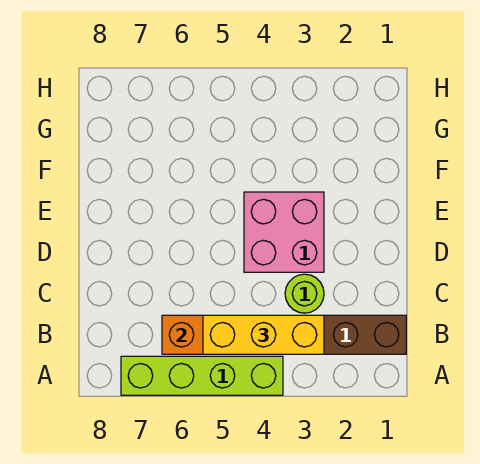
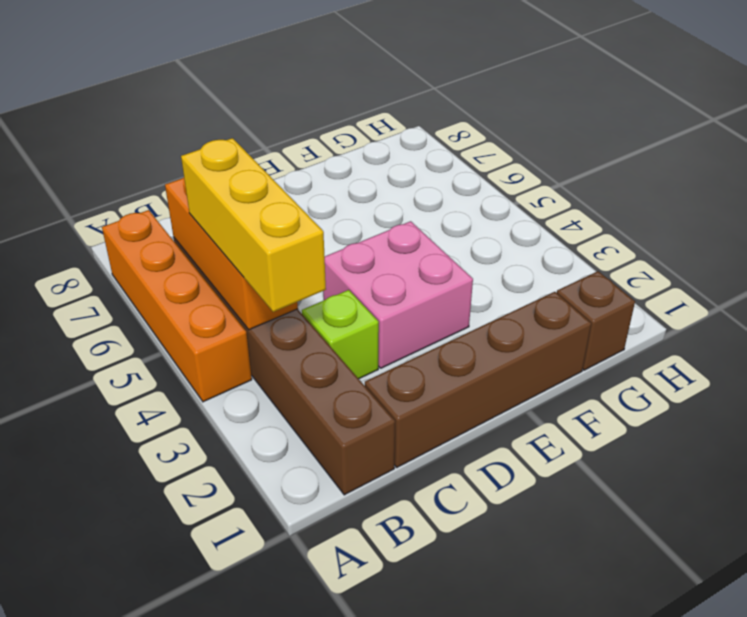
lime 1x4 brick [121,356,283,395] -> orange 1x4 brick [102,210,252,402]
none -> brown 1x4 brick [365,292,591,467]
lime 1x1 round brick [285,274,324,313] -> lime 1x1 brick [302,290,379,379]
none -> brown 1x1 brick [557,271,635,370]

